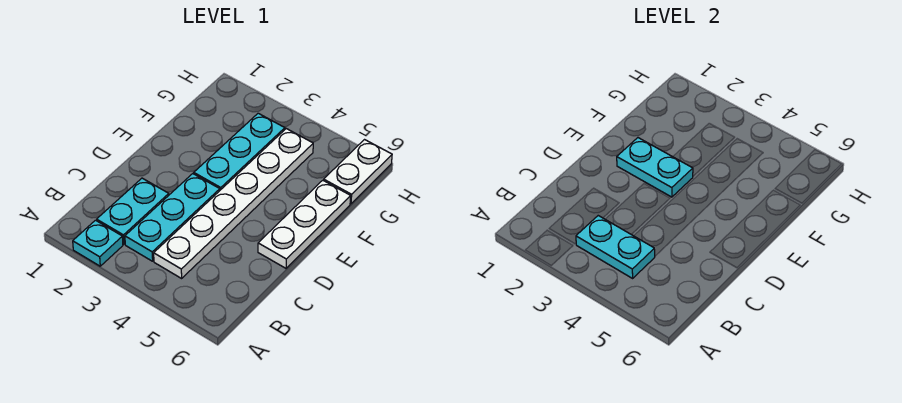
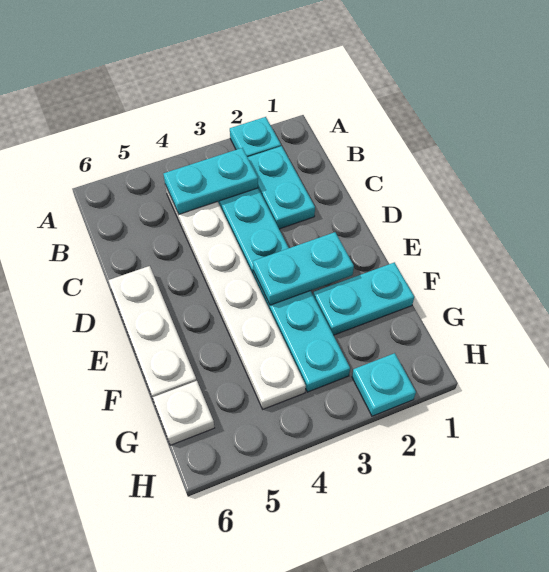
none -> cyan 1x2 plate [313,262,414,335]
white 1x2 plate [324,140,392,204] -> white 1x1 plate [153,381,215,445]
none -> cyan 1x1 plate [352,353,416,416]

